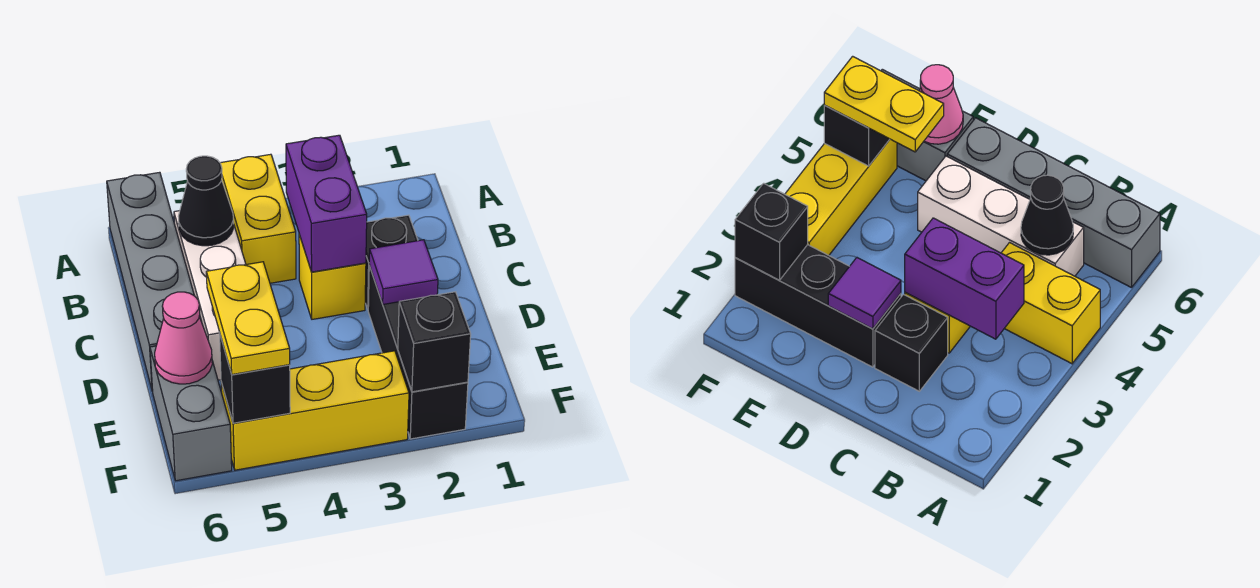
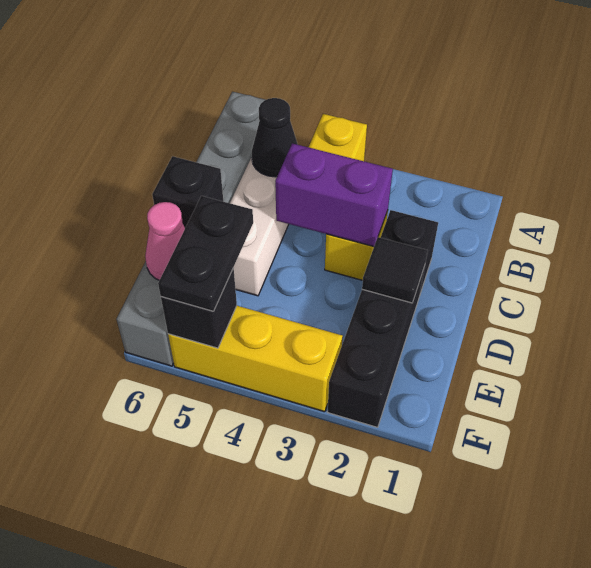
purple 1x2 brick [286,135,367,272] -> purple 1x2 brick turned to [275,143,393,246]
purple 1x1 tile [369,240,438,304] -> black 1x1 tile [362,237,428,303]
yellow 1x2 plate [206,262,290,374] -> black 1x2 plate [158,196,253,311]
black 1x1 brick [398,292,471,392] -> black 1x1 brick moved to [152,156,223,228]

